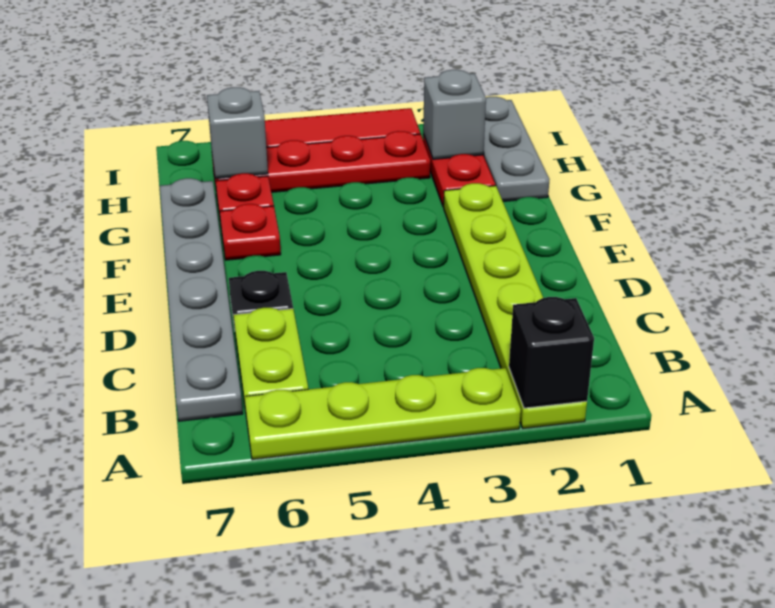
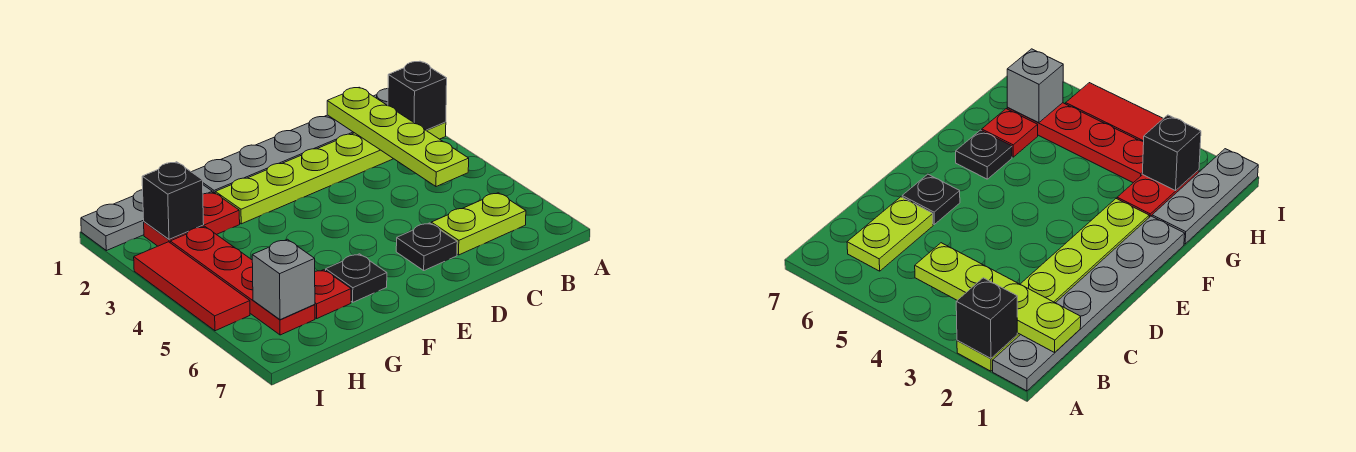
lime 1x4 plate [245,368,521,460] -> lime 1x4 plate moved to [327,87,469,187]
grey 1x6 plate [160,178,243,421] -> grey 1x6 plate moved to [192,89,388,193]
red 1x1 plate [220,204,281,260] -> black 1x1 plate [326,254,387,302]
grey 1x1 brick [423,70,486,159] -> black 1x1 brick [142,162,204,239]

